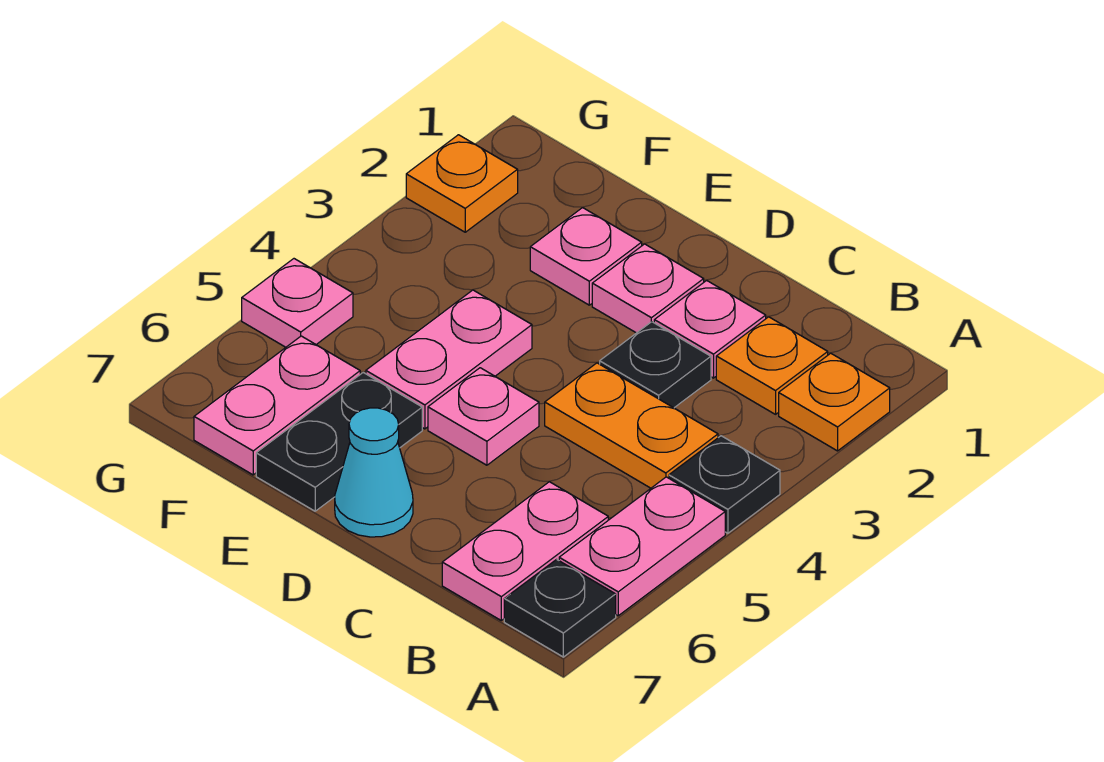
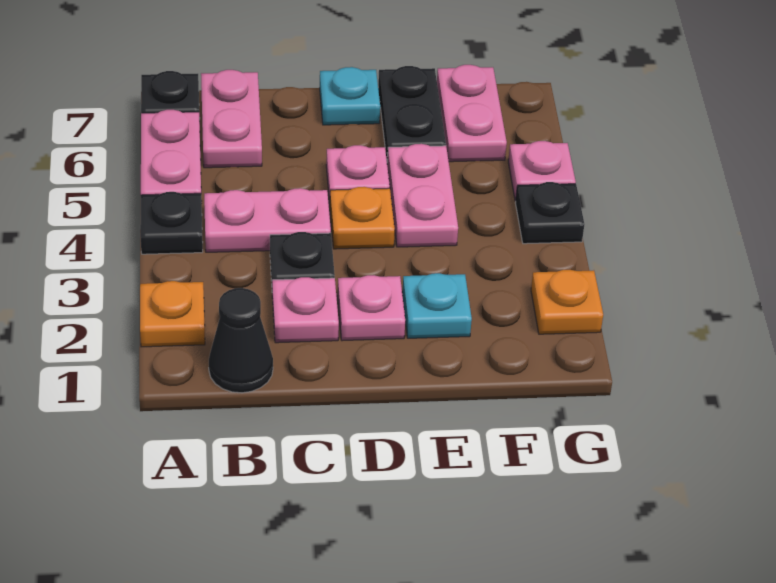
none -> black 1x1 cone [209,288,273,393]
orange 1x1 plate [716,317,828,414] -> orange 1x1 plate moved to [330,187,395,249]
orange 1x2 plate [545,363,718,488] -> pink 1x2 plate [204,188,331,252]
cyan 1x1 cone [335,408,413,537] -> cyan 1x1 plate [320,67,380,125]
pink 1x1 plate [530,208,642,305] -> cyan 1x1 plate [402,273,472,338]
none -> black 1x1 plate [516,182,585,244]

